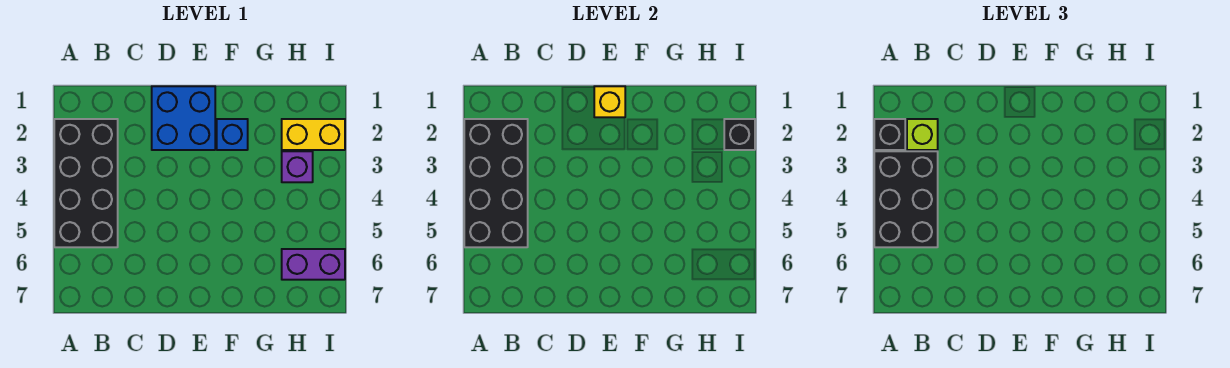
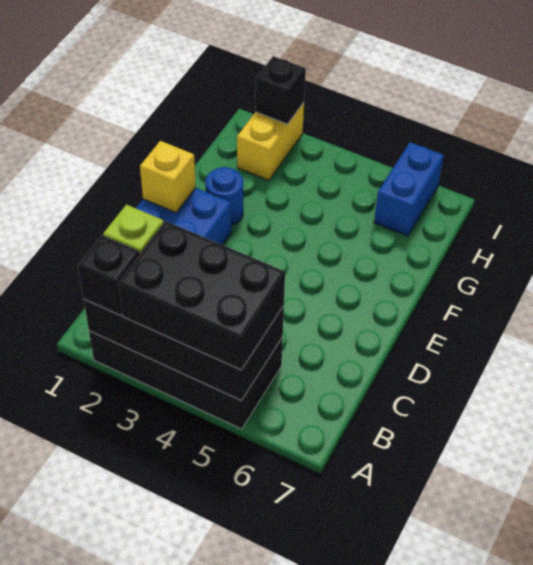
blue 1x1 brick [217,119,248,150] -> blue 1x1 round brick [205,167,243,226]
purple 1x1 brick [282,151,313,182] -> none
purple 1x2 brick [282,249,345,280] -> blue 1x2 brick [374,142,444,236]

